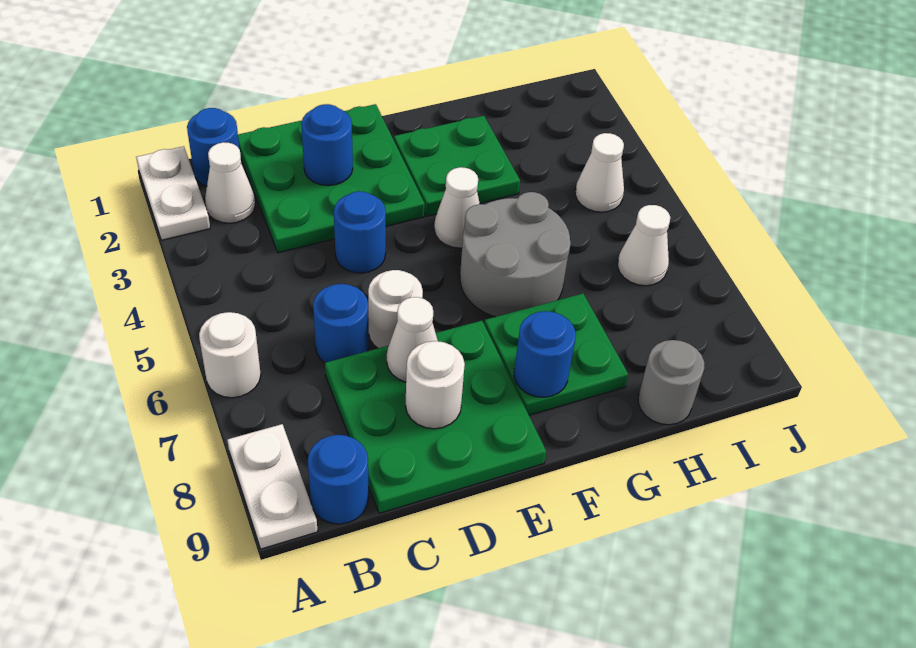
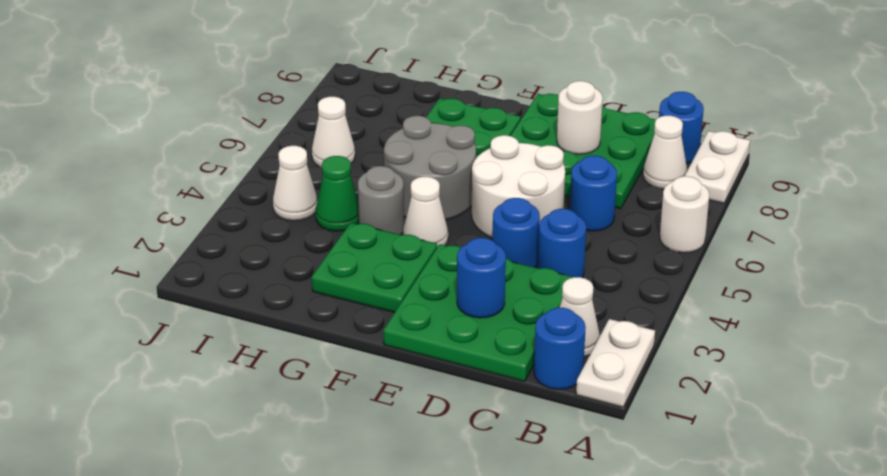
white 1x1 round brick [368,270,423,348] -> white 2x2 round brick [472,135,565,238]
white 1x1 cone [387,297,438,382] -> white 1x1 cone moved to [643,116,687,189]
blue 1x1 round brick [514,311,576,397] -> blue 1x1 round brick moved to [538,209,586,278]
none -> green 1x1 cone [316,156,359,231]
grey 1x1 round brick [638,340,704,425] -> grey 1x1 round brick moved to [358,166,404,235]

